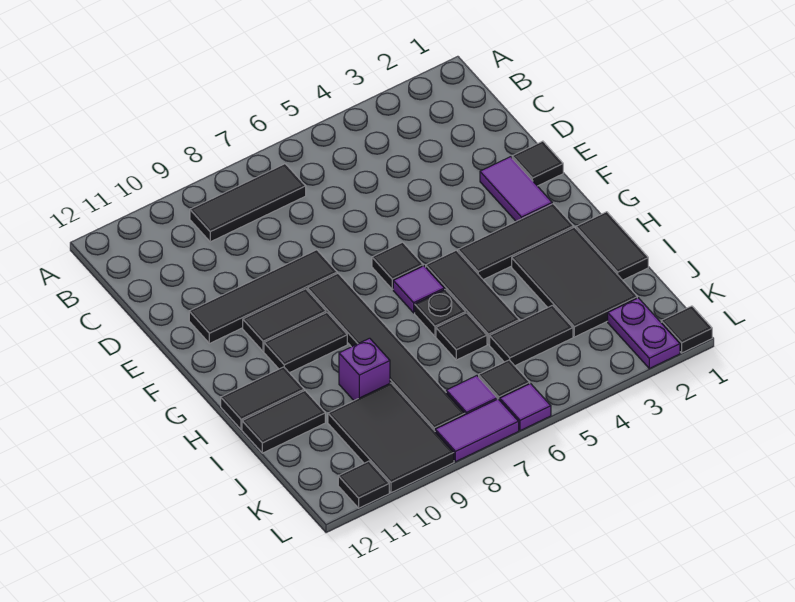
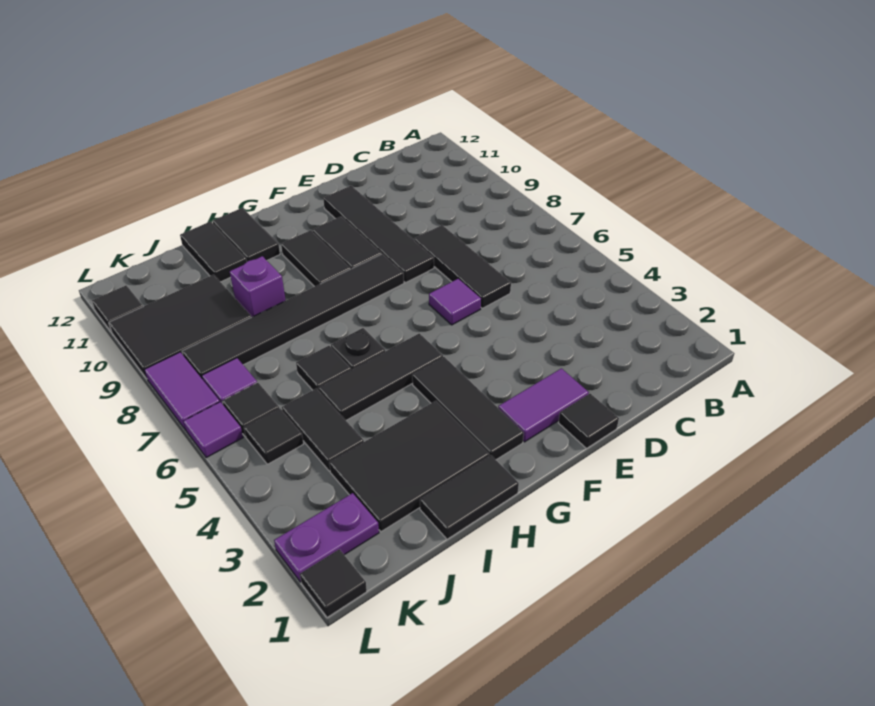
black 1x3 tile [190,164,306,242] -> black 1x3 tile moved to [414,225,511,308]
black 1x1 tile [372,242,423,289] -> black 1x1 tile moved to [244,408,303,464]
purple 1x1 tile [393,266,444,313] -> purple 1x1 tile moved to [429,279,481,325]

